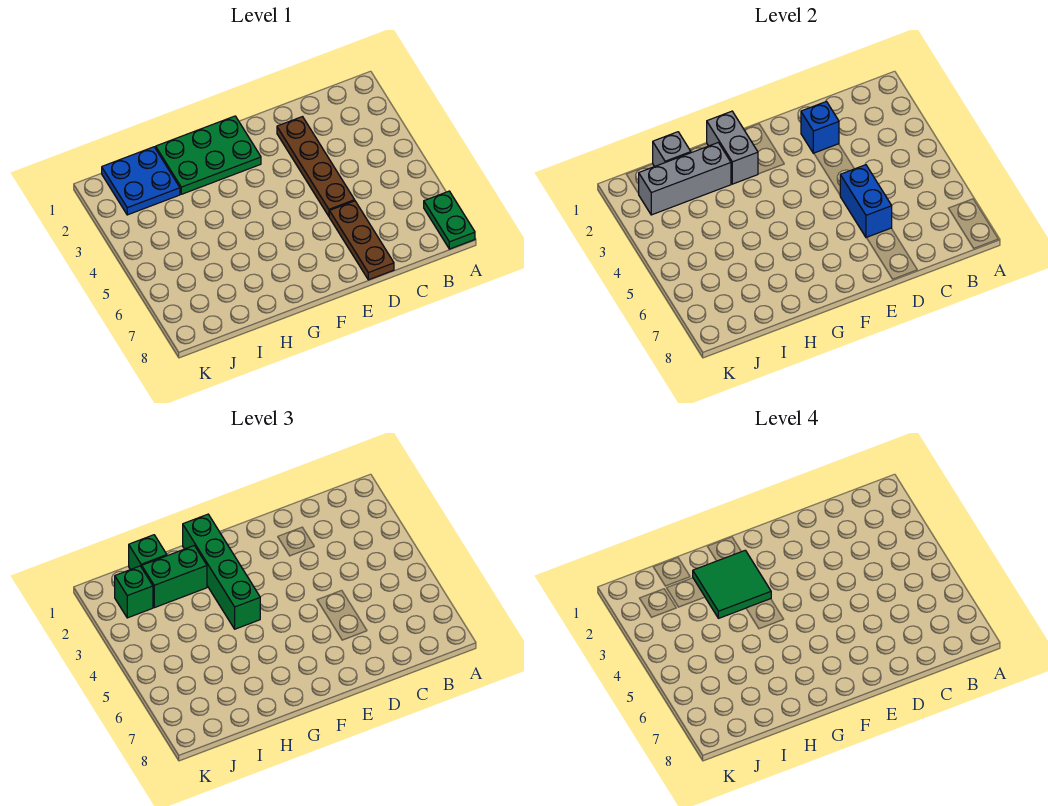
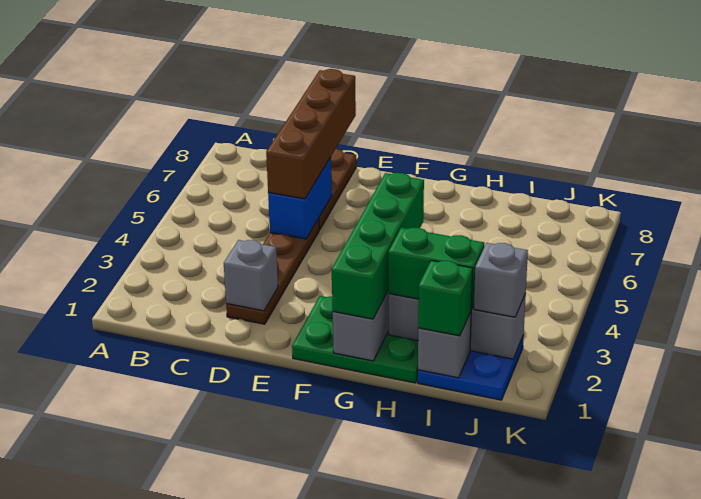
green 1x2 plate [424,191,475,249] -> none
blue 1x1 brick [801,102,839,153] -> grey 1x1 brick [224,240,278,311]
none -> brown 1x4 brick [266,69,356,199]
green 2x2 tile [693,550,771,618] -> none
green 1x1 brick [115,566,153,618] -> grey 1x1 brick [474,243,528,317]

